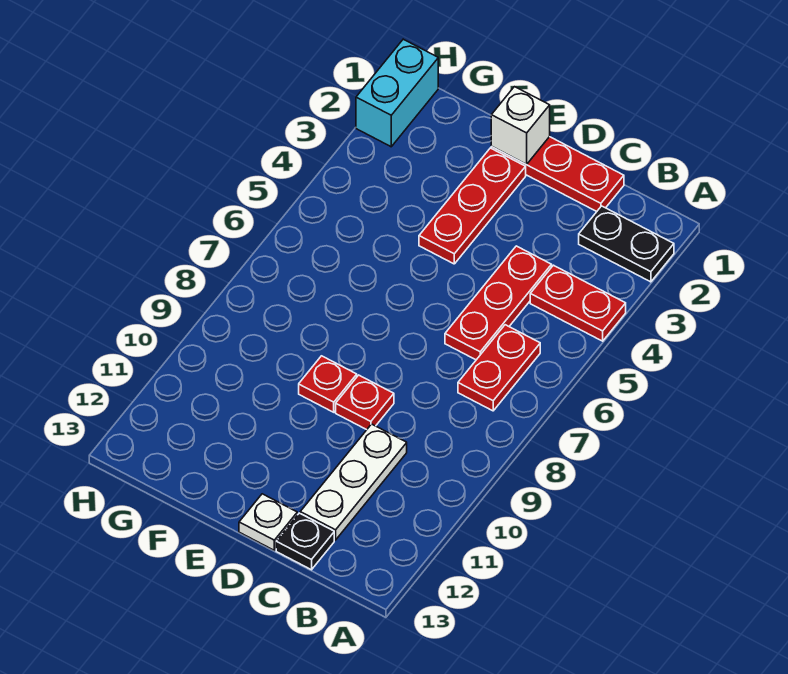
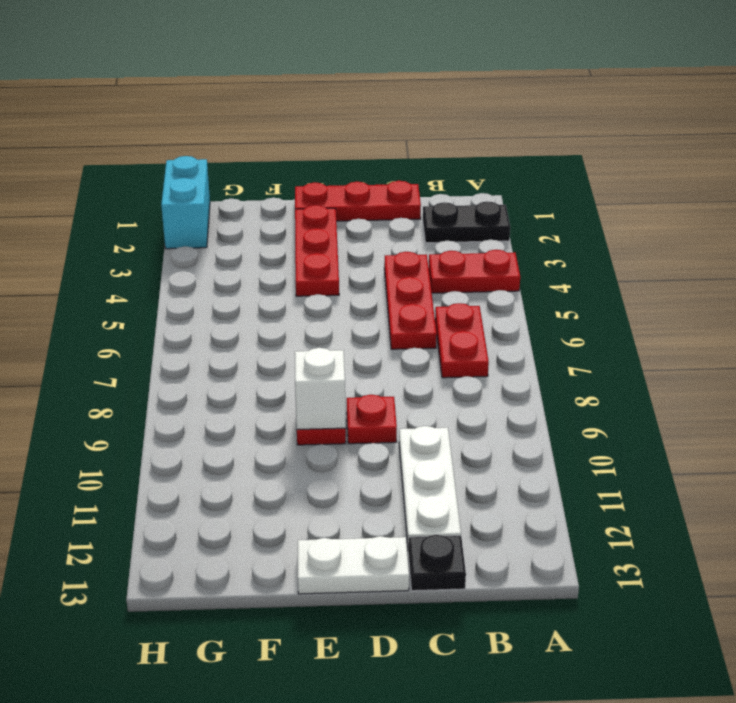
white 1x1 plate [239,494,297,550] -> white 1x2 plate [298,536,409,594]
white 1x1 brick [491,87,550,164] -> white 1x1 brick moved to [295,348,346,429]

